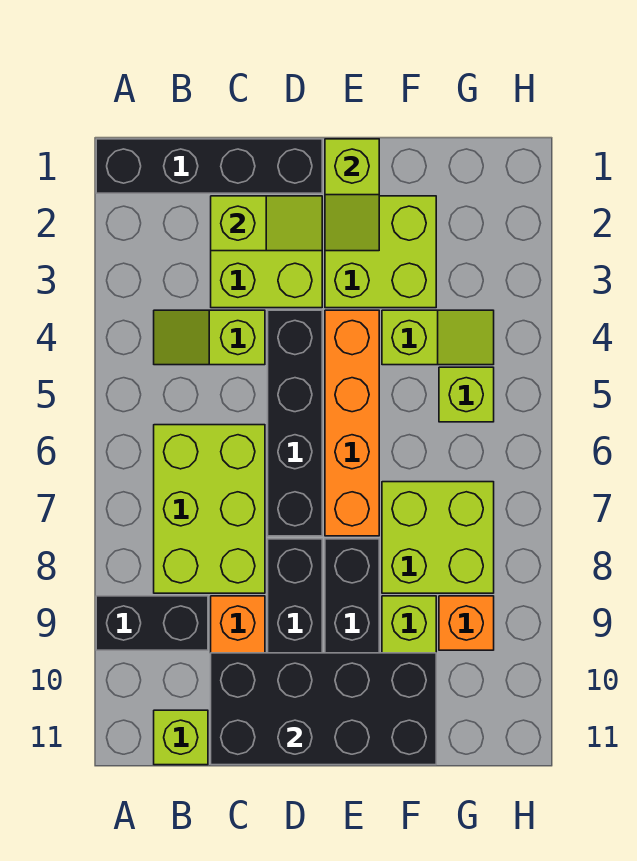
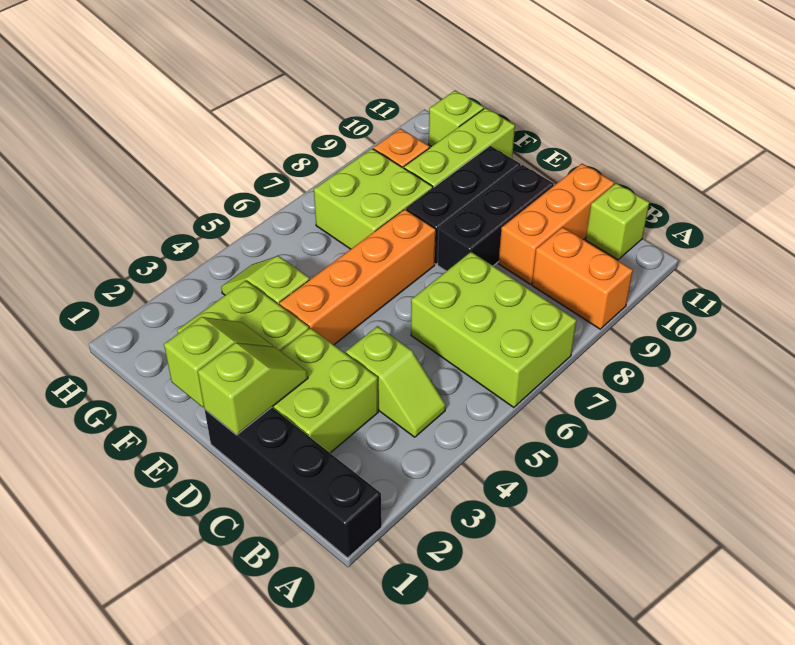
black 1x2 brick [96,596,208,650] -> orange 1x2 brick [532,227,633,329]
lime 2x3 brick [154,425,265,593] -> lime 2x3 brick turned to [411,252,577,408]
lime 1x2 slope [211,196,322,251] -> lime 1x2 slope turned to [198,343,308,435]
black 2x4 brick [211,653,436,765] -> none
black 1x4 brick [268,310,322,536] -> none
lime 1x1 brick [439,367,494,422] -> lime 1x1 brick moved to [429,91,484,147]

